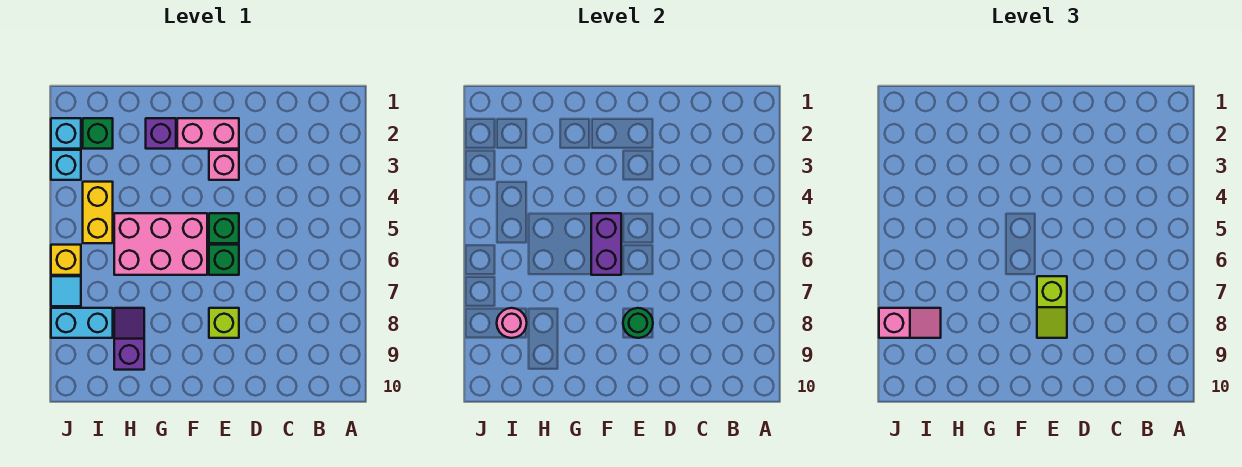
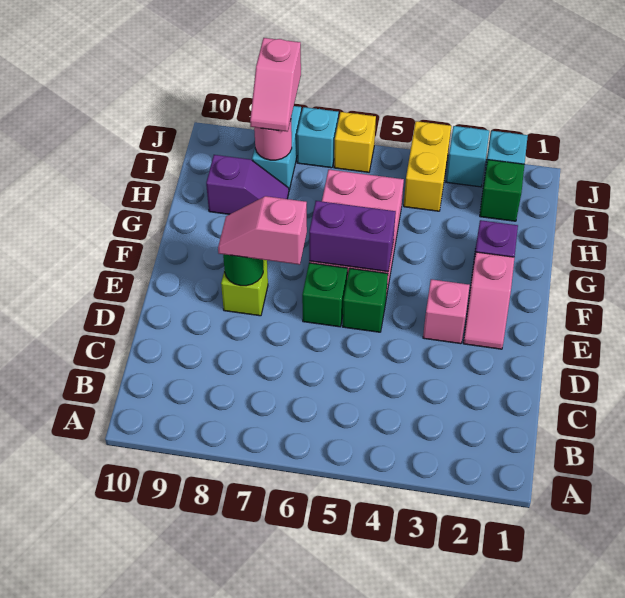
pink 1x2 brick [177,118,239,149] -> pink 1x2 slope [463,252,515,349]
lime 1x2 slope [1037,276,1067,338] -> pink 1x2 slope [218,196,307,265]
yellow 1x2 brick [83,182,113,243] -> yellow 1x2 brick turned to [404,121,451,211]
cyan 1x1 tile [51,276,81,306] -> cyan 1x1 brick [297,107,339,168]

